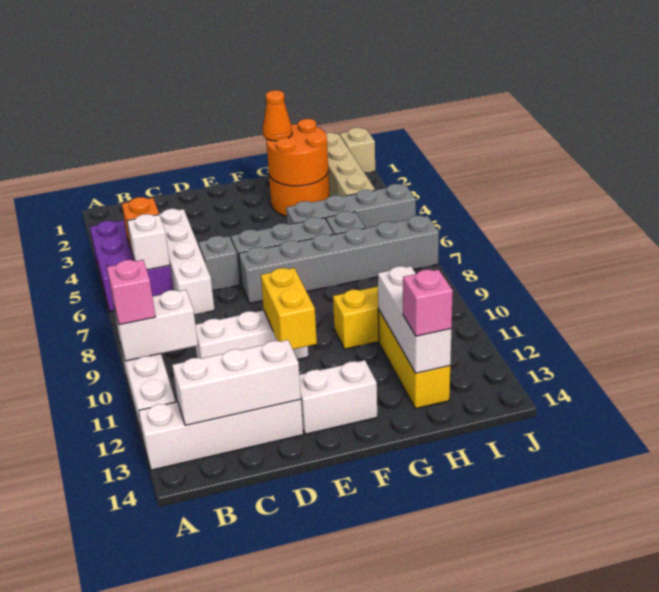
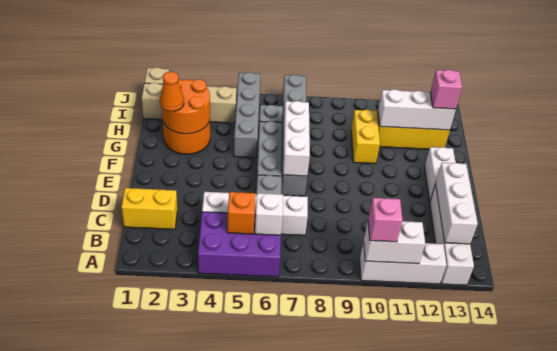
white 1x2 brick [114,290,198,361] -> white 1x2 brick turned to [364,221,425,264]
white 1x3 brick [196,310,308,360] -> white 1x3 brick moved to [283,101,310,176]
yellow 1x2 brick [261,268,317,349] -> yellow 1x2 brick moved to [121,188,177,229]

